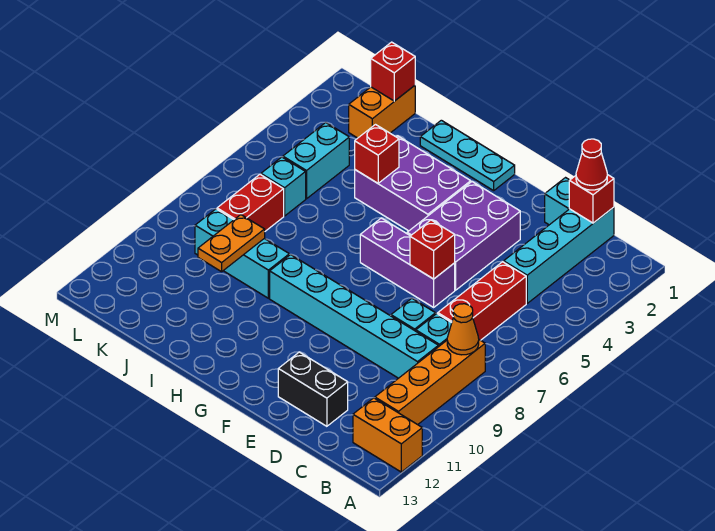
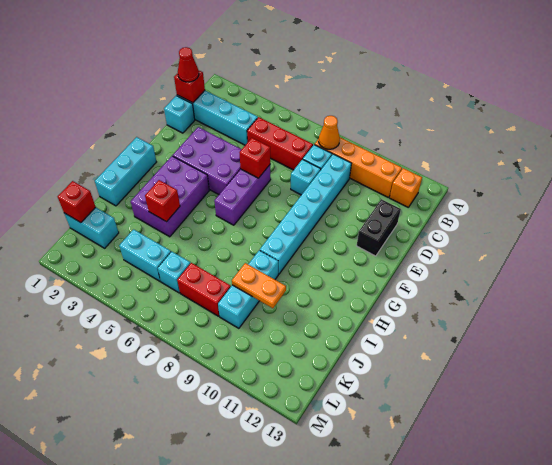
orange 1x2 brick [353,398,422,472] -> orange 1x1 brick [390,168,422,207]
cyan 1x3 plate [420,120,515,191] -> cyan 1x3 brick [95,137,156,206]
orange 1x2 brick [349,86,415,138] -> cyan 1x2 brick [64,207,119,248]

